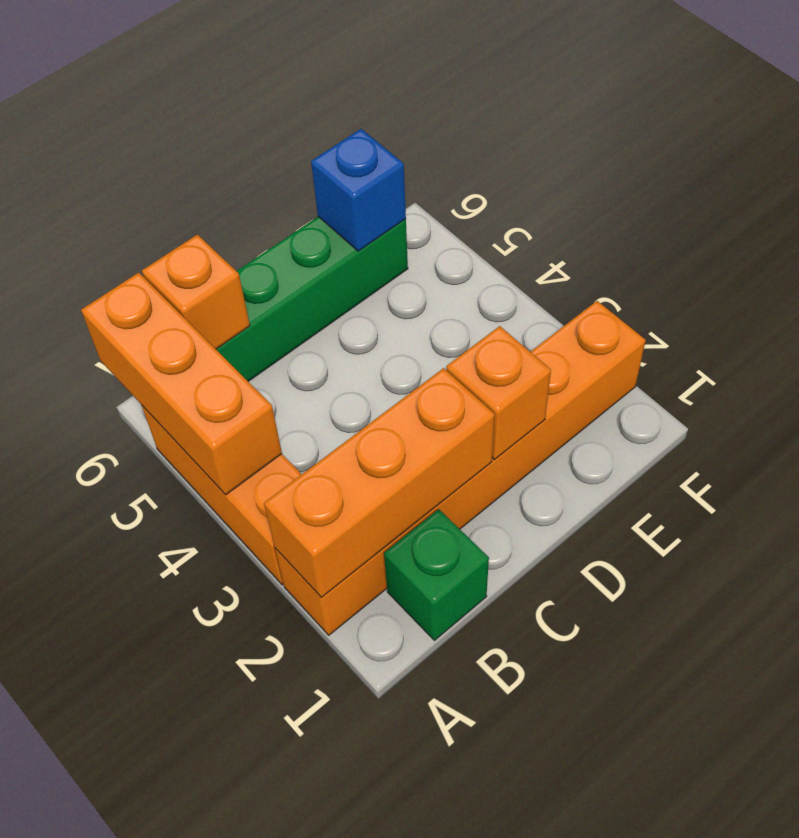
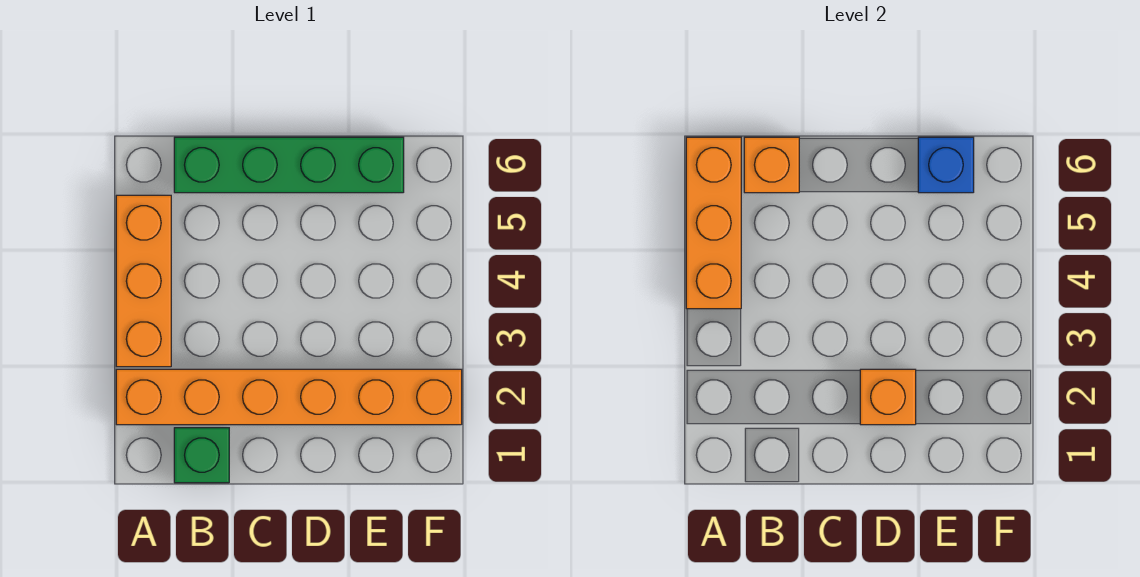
orange 1x3 brick [264,368,495,597] -> none

